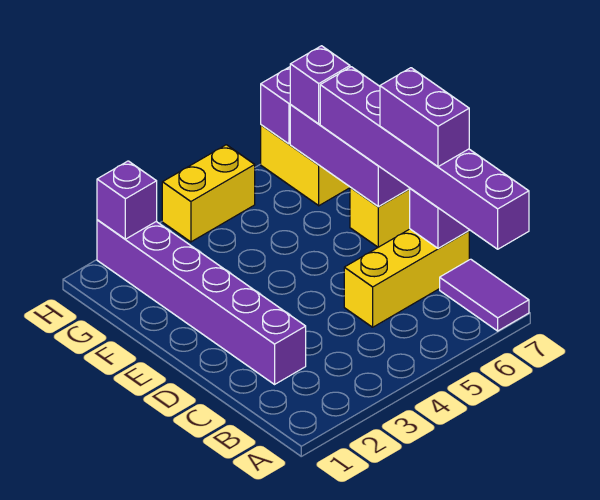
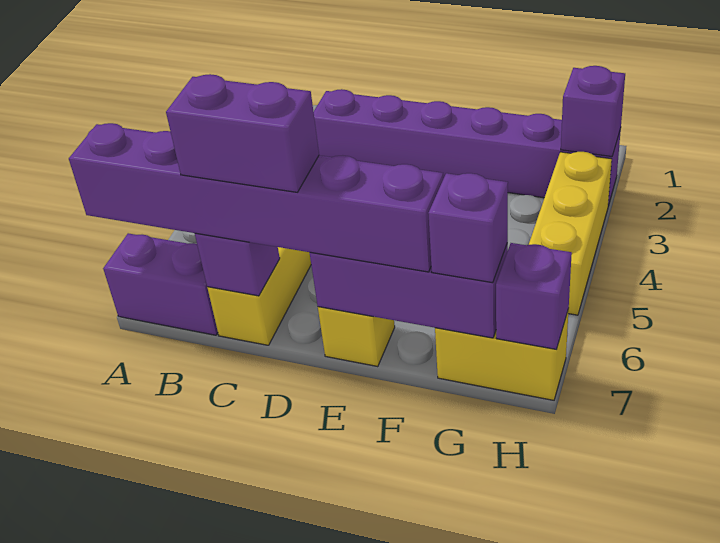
purple 1x2 tile [440,259,529,331] -> purple 1x2 brick [103,233,218,335]
yellow 1x2 brick [162,145,255,242] -> yellow 1x3 brick [529,152,612,315]

